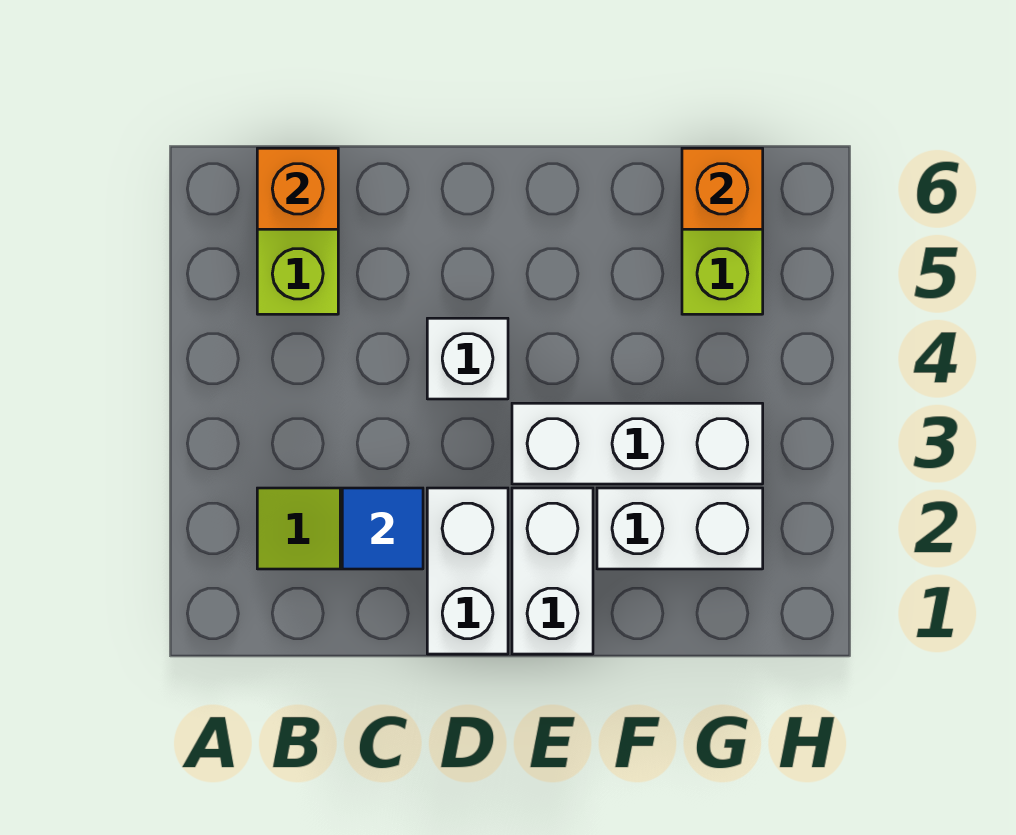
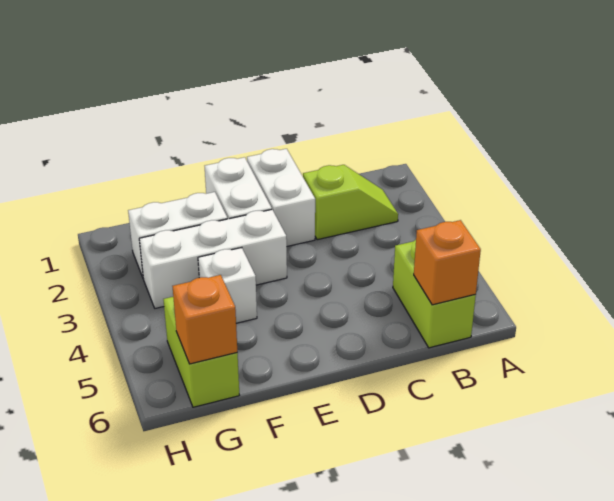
blue 1x1 tile [342,488,423,569] -> none
white 1x1 brick [427,318,508,399] -> white 1x1 brick moved to [198,248,257,323]

